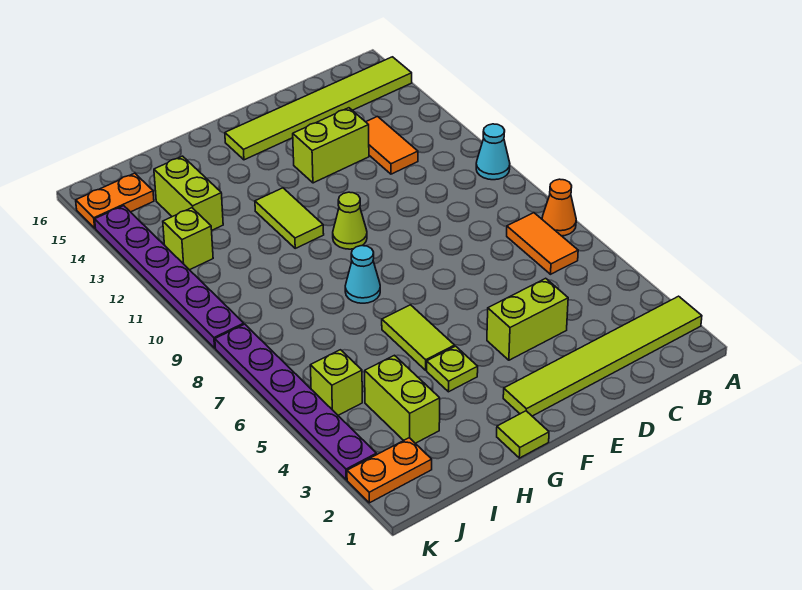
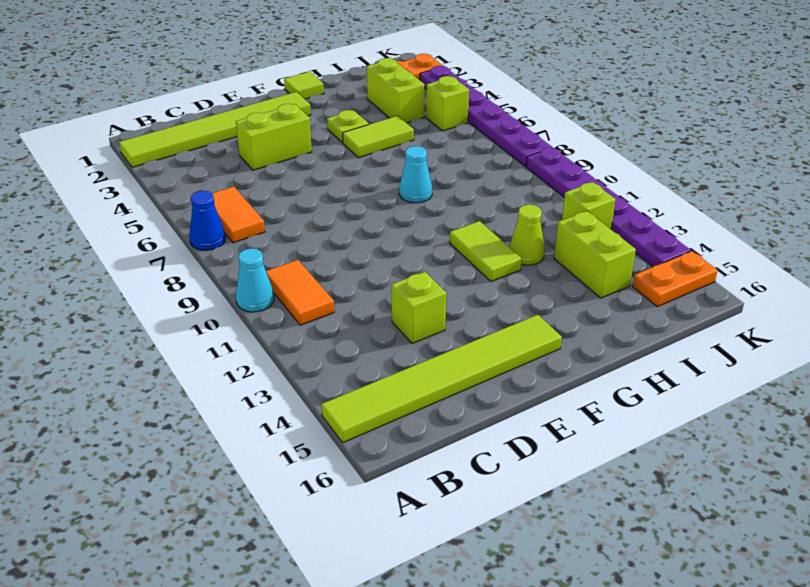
orange 1x1 cone [542,179,576,236] -> blue 1x1 cone [189,191,226,250]
orange 1x2 tile [366,117,418,174] -> orange 1x2 tile moved to [266,260,334,325]
lime 1x2 brick [293,108,369,183] -> lime 1x1 brick [392,272,446,343]
lime 1x1 cone [333,192,367,249] -> lime 1x1 cone moved to [509,205,545,265]
lime 1x2 tile [382,305,455,370] -> lime 1x2 tile turned to [343,116,414,158]

